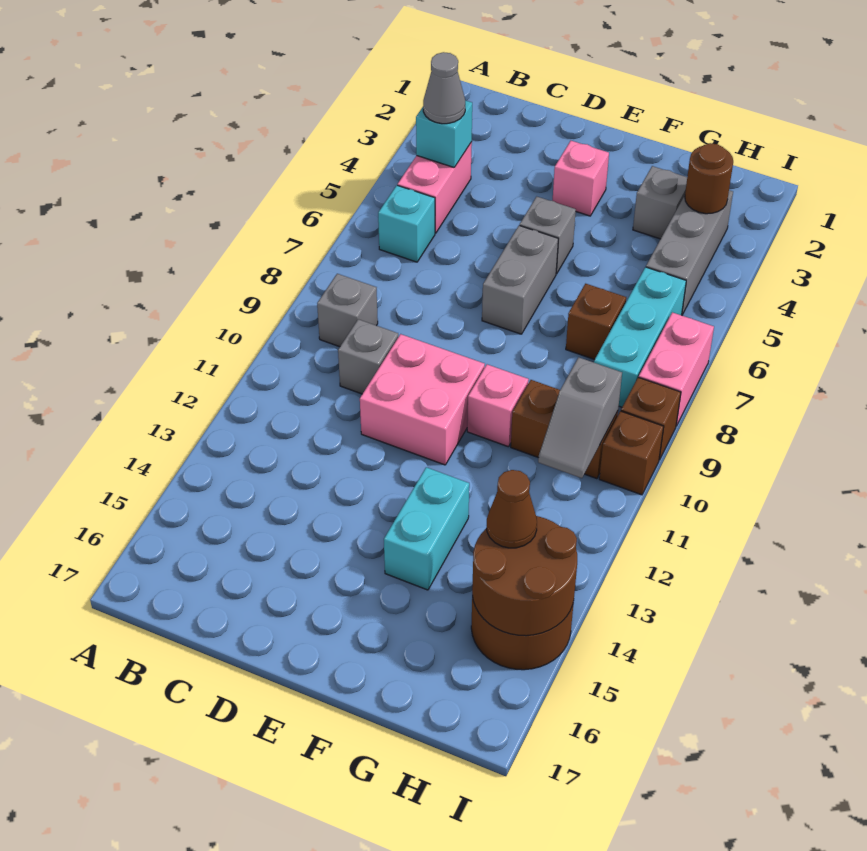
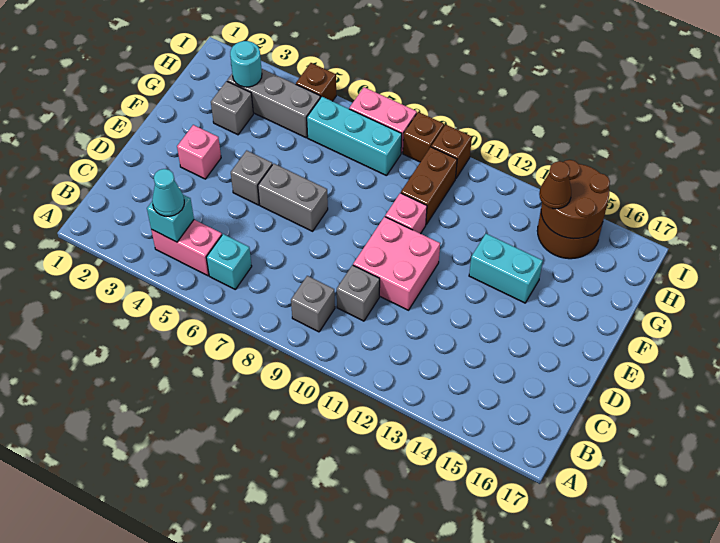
grey 1x1 cone [423,52,465,124] -> cyan 1x1 cone [152,169,184,216]
brown 1x1 brick [566,284,626,360] -> brown 1x1 brick moved to [296,63,336,101]
brown 1x1 round brick [685,143,733,214] -> cyan 1x1 round brick [230,41,262,87]
grey 1x2 slope [538,357,622,478] -> none

